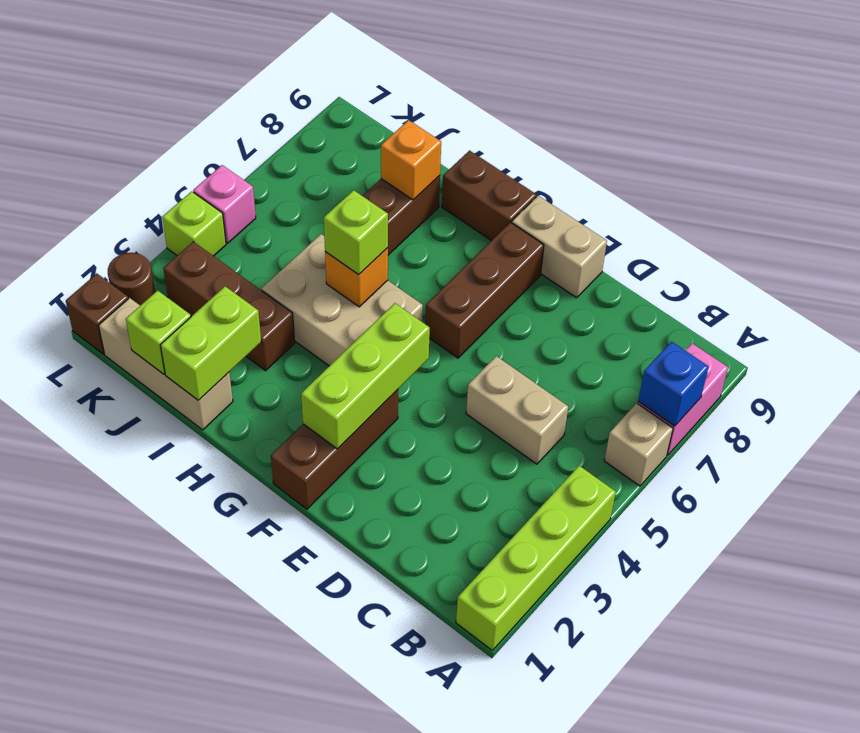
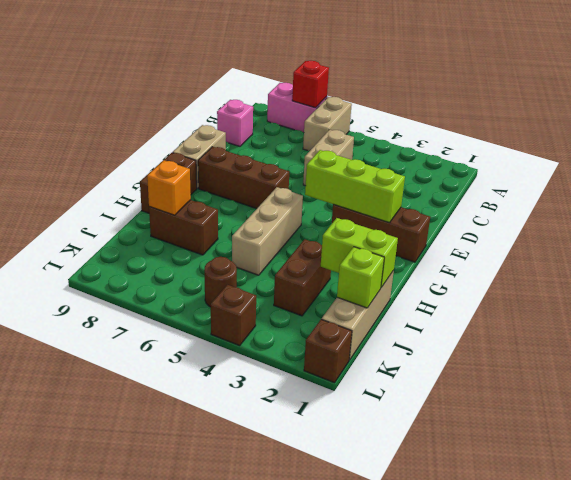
lime 1x4 brick [456,466,616,650] -> none
tan 1x1 brick [604,403,673,486] -> tan 1x2 brick [303,97,352,151]
blue 1x1 brick [638,342,709,426] -> red 1x1 brick [292,61,329,108]
tan 2x3 brick [262,234,423,366] -> tan 1x3 brick [232,187,303,275]
orange 1x1 brick [325,248,388,307] -> none
lime 1x1 brick [324,190,388,275] -> none
brown 1x3 brick [163,242,295,371] -> brown 1x2 brick [274,239,331,316]
brown 1x1 round brick [108,253,155,305] -> brown 1x1 round brick moved to [204,257,237,307]
lime 1x1 brick [162,191,226,256] -> brown 1x1 brick [211,285,256,345]
pink 1x1 brick [193,165,256,243] -> pink 1x1 brick moved to [217,100,253,146]

